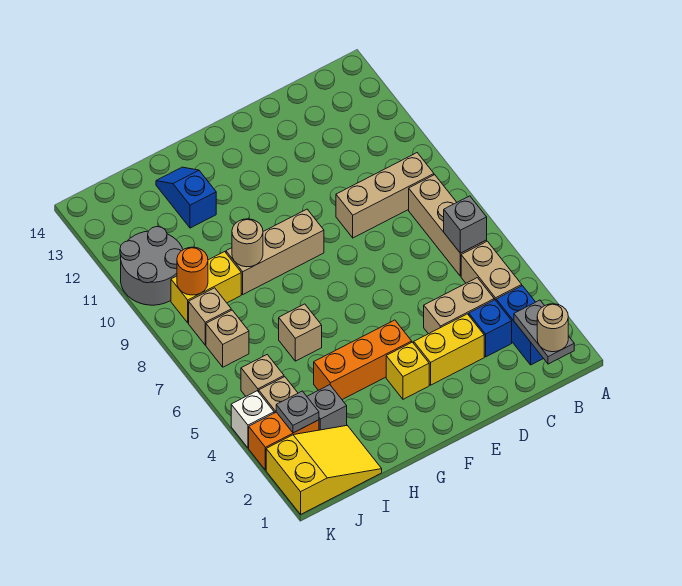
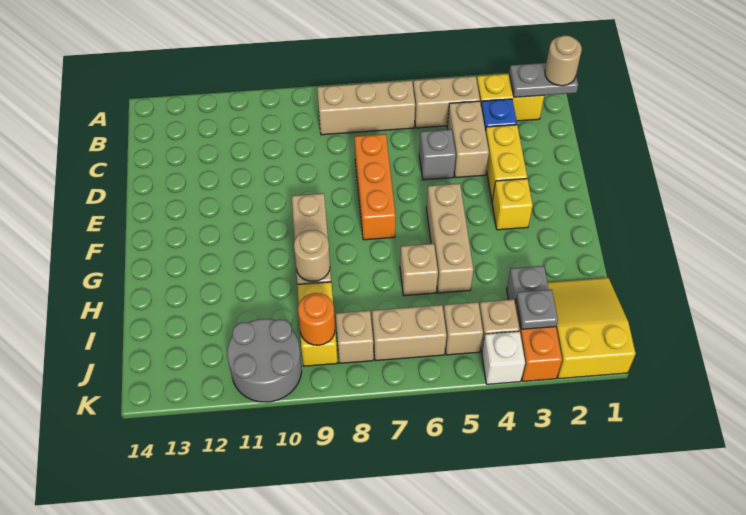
blue 1x2 brick [496,286,544,365] -> yellow 1x2 brick [477,74,544,121]
grey 1x1 brick [444,196,487,253] -> grey 1x1 brick moved to [419,129,456,180]
tan 1x3 brick [336,153,434,238] -> tan 1x3 brick moved to [426,184,473,293]
orange 1x3 brick [314,320,412,400] -> orange 1x3 brick moved to [355,134,396,240]
blue 1x2 slope [156,167,216,228] -> none
tan 1x1 brick [206,310,249,367] -> tan 1x2 brick [372,305,447,361]

